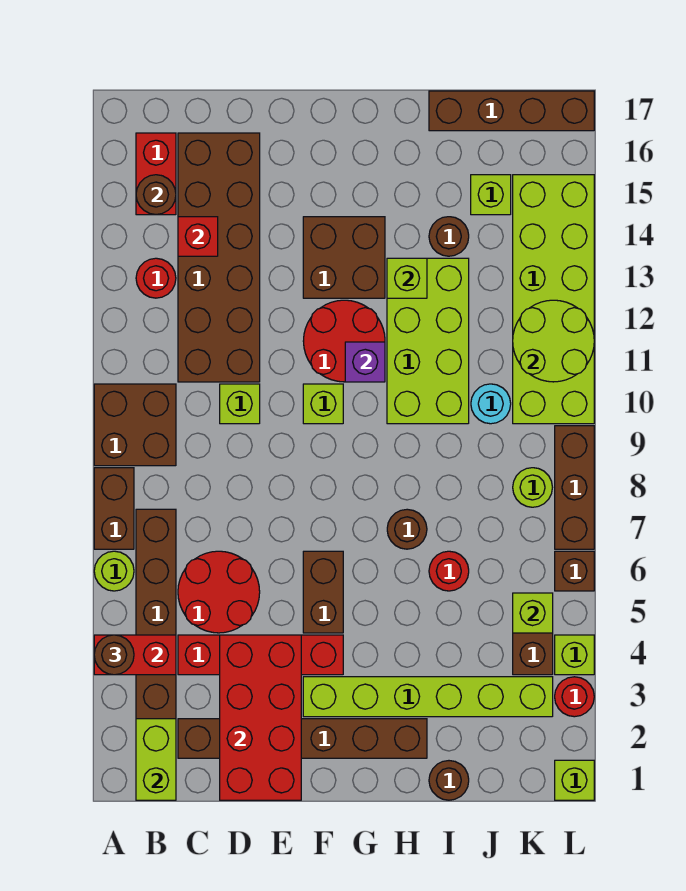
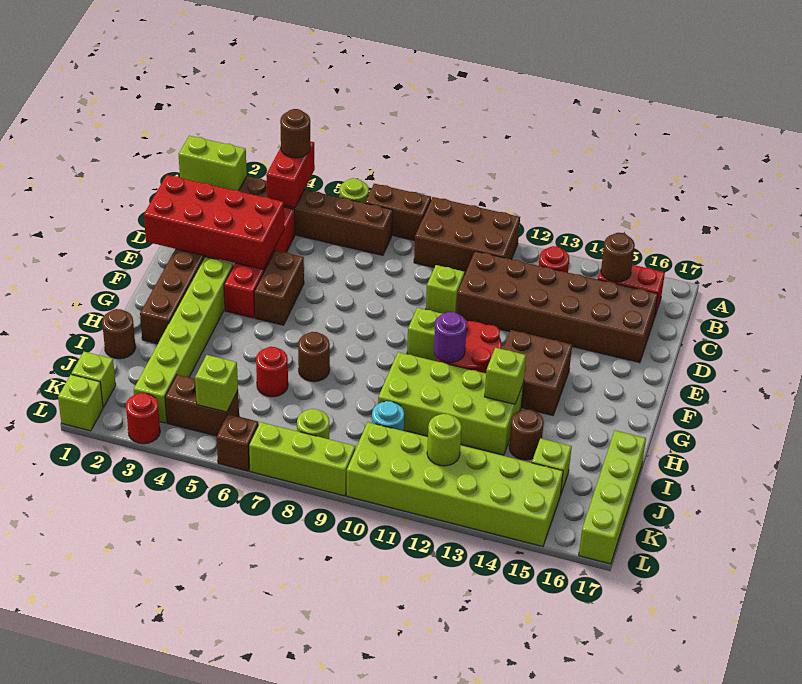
brown 2x2 brick [94,384,176,466] -> brown 2x3 brick [414,197,520,275]
red 2x2 round brick [178,551,260,633] -> none
red 1x1 brick [178,217,218,256] -> none
brown 1x2 brick [303,551,343,633] -> brown 1x2 brick turned to [254,250,304,325]
purple 1x1 brick [345,342,385,382] -> purple 1x1 round brick [434,312,467,363]
brown 1x4 brick [429,91,594,131] -> lime 1x4 brick [579,431,646,564]
lime 2x2 round brick [513,300,594,382] -> lime 1x1 round brick [427,414,462,466]
lime 1x1 brick [555,635,594,675] -> lime 1x1 brick moved to [71,352,116,407]
brown 1x3 brick [555,426,594,549] -> lime 1x3 brick [249,422,355,496]

